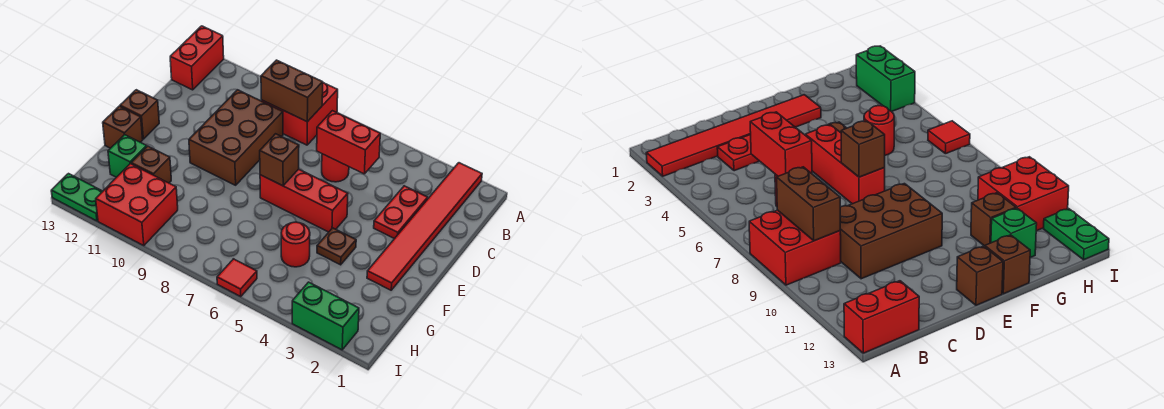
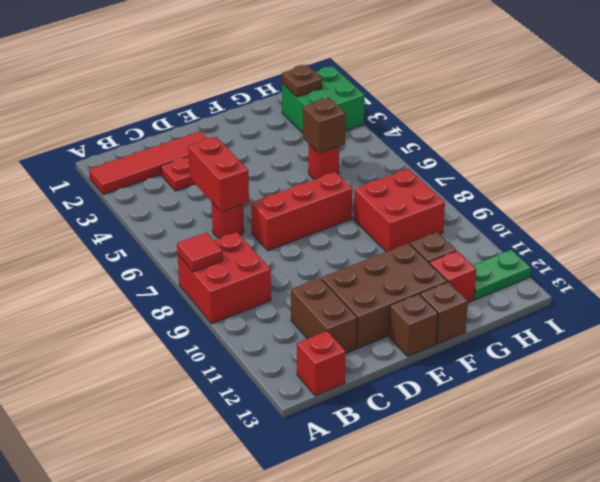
red 1x6 tile [367,163,482,290] -> red 1x4 tile [89,131,207,194]
red 1x2 brick [170,26,224,90] -> red 1x1 brick [297,331,346,396]
brown 1x2 brick [261,60,323,122] -> brown 1x2 brick moved to [291,278,357,353]
brown 2x3 brick [189,90,283,185] -> brown 2x3 brick moved to [322,243,447,348]
red 1x3 brick [260,169,348,232] -> red 1x3 brick turned to [251,172,352,251]
brown 1x1 brick [260,134,299,186] -> brown 1x1 brick moved to [303,98,346,153]
brown 1x1 plate [317,228,356,265] -> brown 1x1 plate moved to [282,65,322,97]
green 1x1 brick [108,135,147,177] -> red 1x1 brick [430,251,476,303]
red 2x2 brick [96,164,178,246] -> red 2x2 brick moved to [354,169,445,252]
green 1x2 brick [292,282,359,350] -> green 2x2 brick [282,66,365,133]
red 1x1 tile [217,259,257,296] -> red 1x1 tile moved to [177,233,223,272]
green 1x2 plate [51,174,103,221] -> green 1x2 plate turned to [473,250,531,300]

